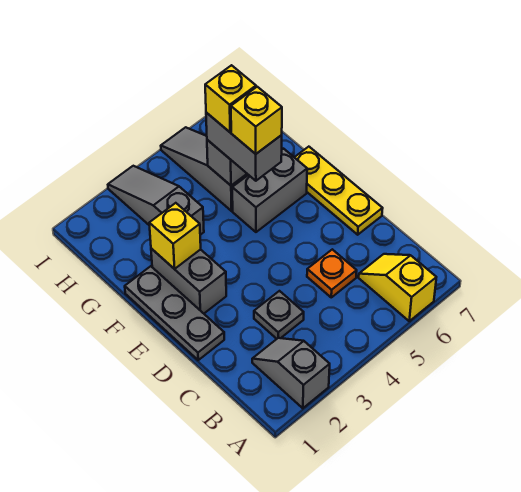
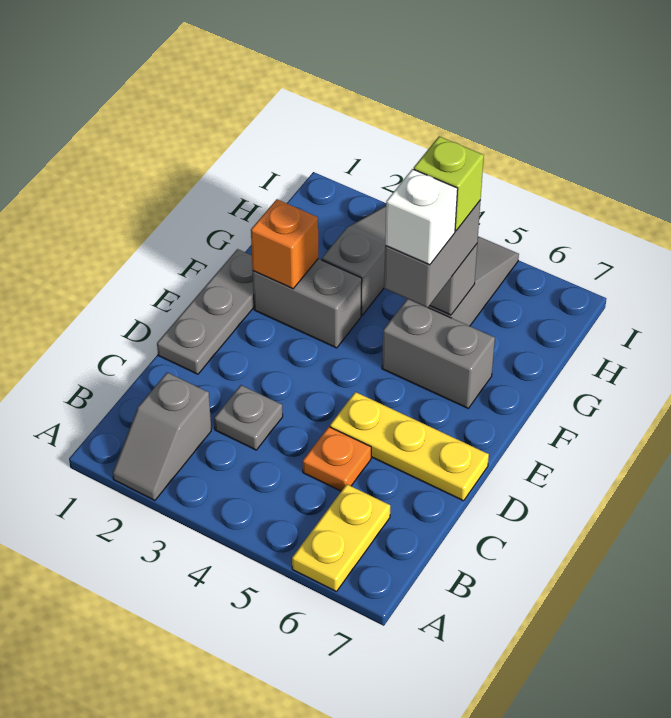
grey 1x2 slope [252,338,330,408] -> grey 1x2 slope turned to [113,373,211,500]
yellow 1x2 slope [359,254,436,321] -> yellow 1x2 plate [292,484,390,592]
yellow 1x3 plate [294,147,383,235] -> yellow 1x3 plate turned to [330,392,489,501]
grey 1x2 brick [151,249,226,313] -> grey 1x2 brick turned to [253,259,362,348]
yellow 1x1 brick [149,203,201,269] -> orange 1x1 brick [251,199,318,289]
yellow 1x1 brick [231,87,282,154] -> white 1x1 brick [385,169,458,265]
yellow 1x1 brick [205,65,256,132] -> lime 1x1 brick [414,136,484,231]

